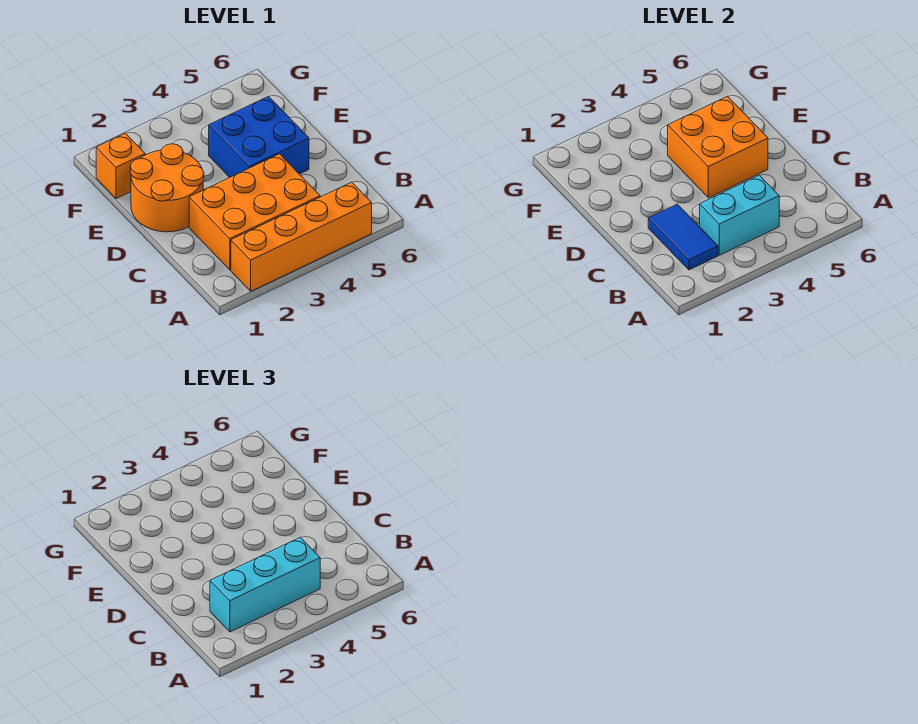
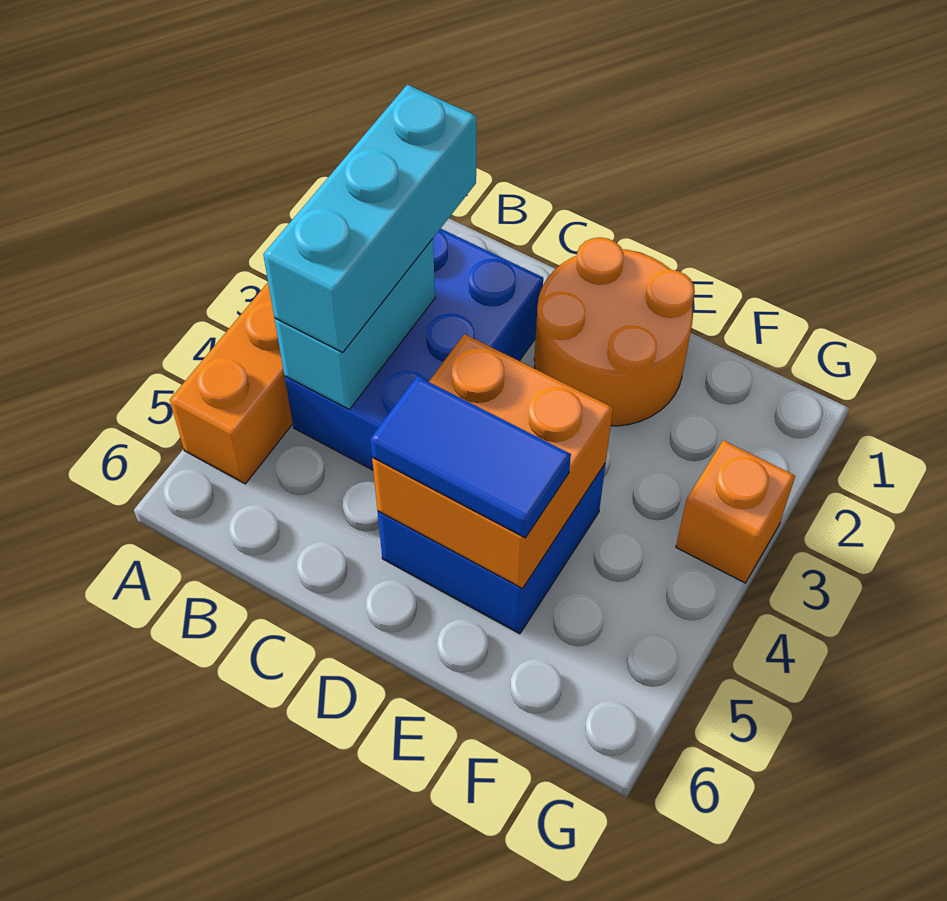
orange 2x3 brick [189,154,320,270] -> blue 2x3 brick [285,229,543,470]
blue 1x2 tile [648,204,718,270] -> blue 1x2 tile moved to [370,376,571,538]
orange 1x1 brick [96,133,145,199] -> orange 1x1 brick moved to [676,440,795,583]

